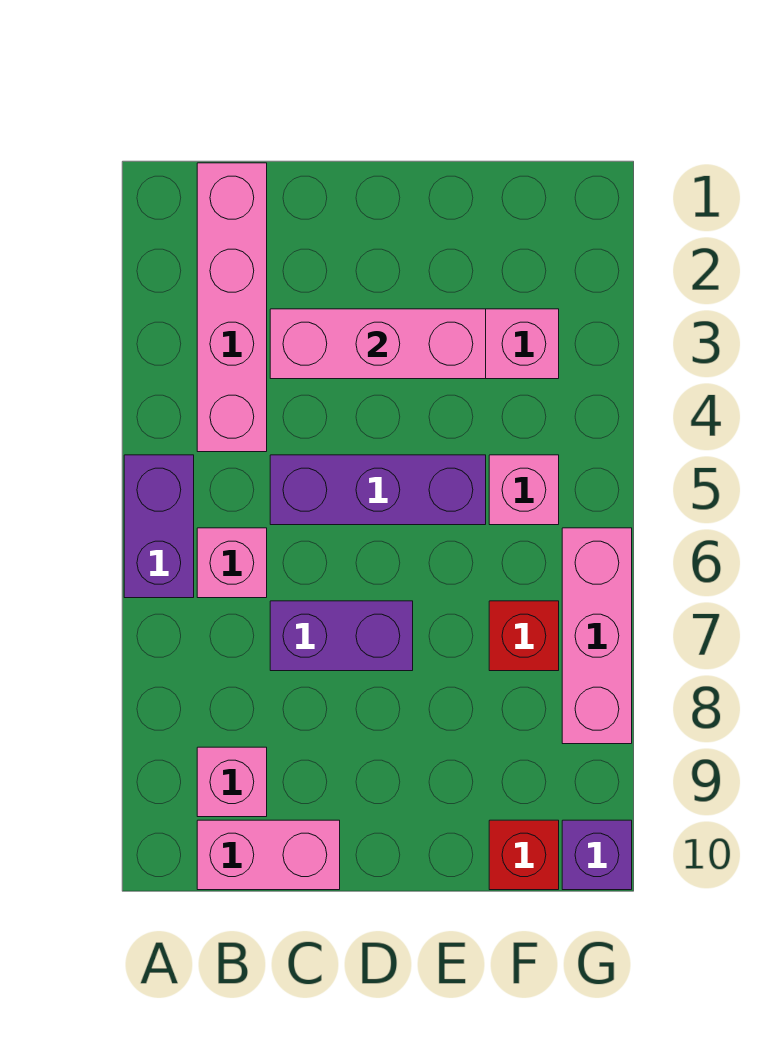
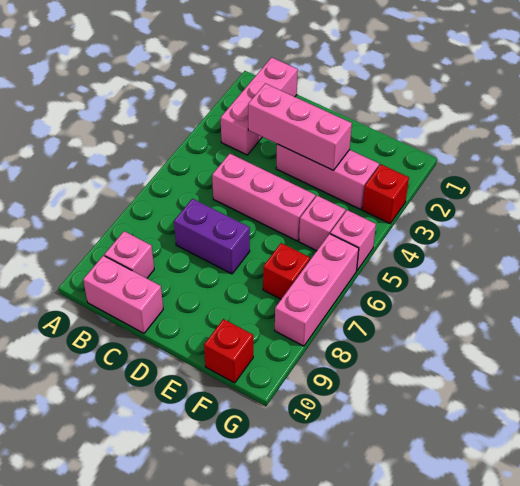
purple 1x2 brick [124,455,194,598] -> none
pink 1x4 brick [197,163,267,452] -> pink 1x3 brick [221,57,298,155]
pink 1x1 brick [197,528,267,598] -> pink 1x1 brick moved to [330,210,376,271]
purple 1x3 brick [270,455,486,525] -> pink 1x3 brick [212,154,315,241]
none -> red 1x1 brick [362,164,409,223]
purple 1x1 brick [562,820,632,890] -> none

